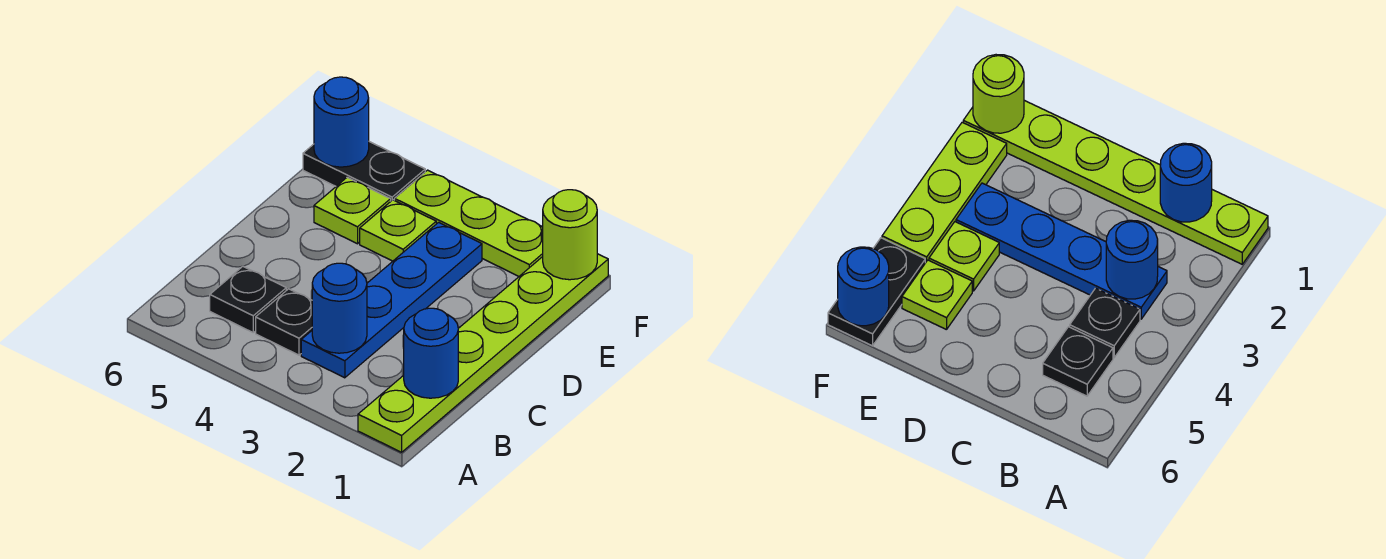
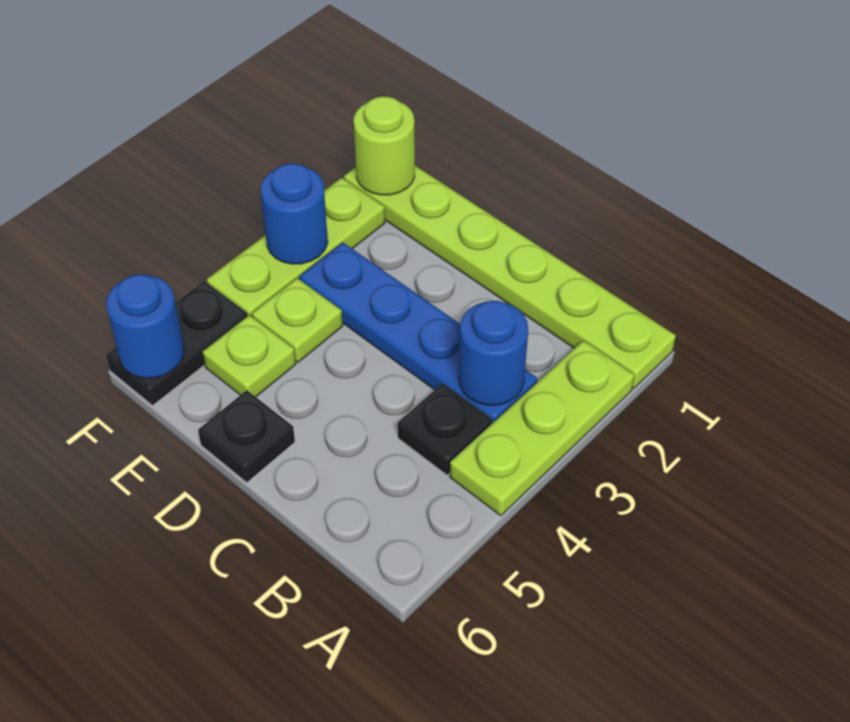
none -> lime 1x3 plate [450,340,634,516]
blue 1x1 round brick [404,308,458,398] -> blue 1x1 round brick moved to [261,163,328,264]
black 1x1 plate [210,266,286,332] -> black 1x1 plate moved to [198,390,295,483]

